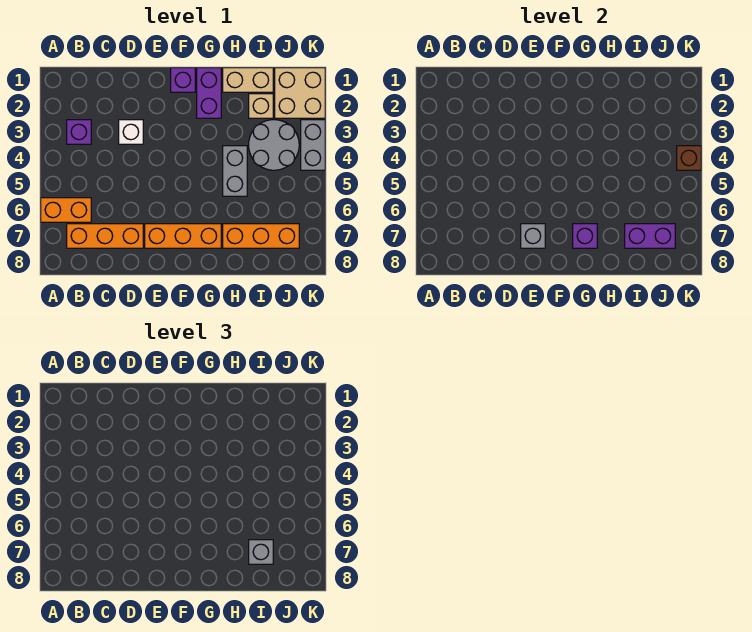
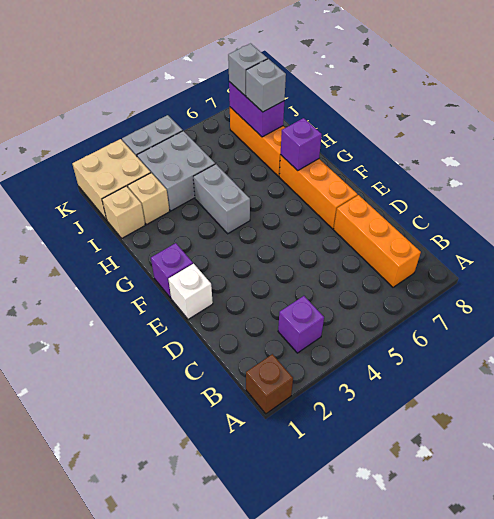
orange 1x2 brick [41,198,91,222] -> none
white 1x1 brick [119,120,143,144] -> white 1x1 brick moved to [168,264,213,319]
grey 1x1 brick [521,224,545,248] -> grey 1x1 brick moved to [228,44,268,96]
purple 1x2 brick [197,68,221,118] -> none
tan 1x2 brick [223,68,273,92] -> tan 1x1 brick [102,186,145,238]
grey 1x2 brick [223,146,247,196] -> grey 1x2 brick turned to [193,164,250,234]
grey 2x2 round brick [249,120,299,170] -> grey 2x2 brick [137,131,215,211]
brown 1x1 brick [677,146,701,170] -> brown 1x1 brick moved to [246,354,293,414]

